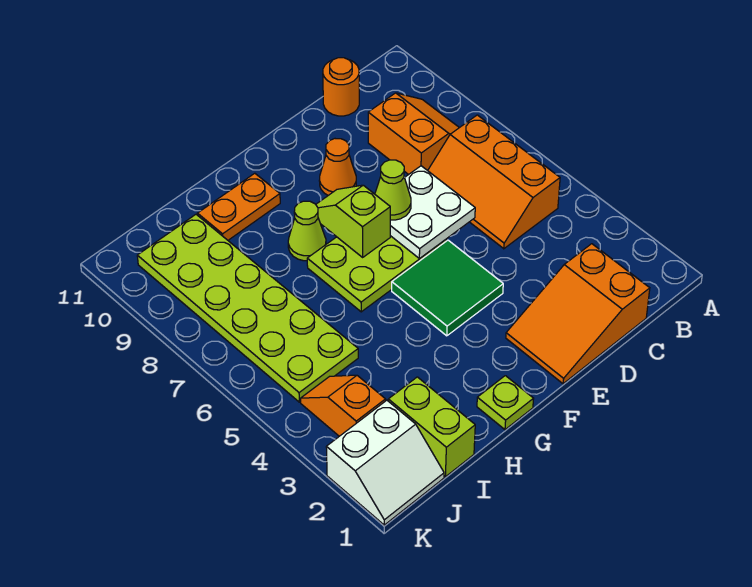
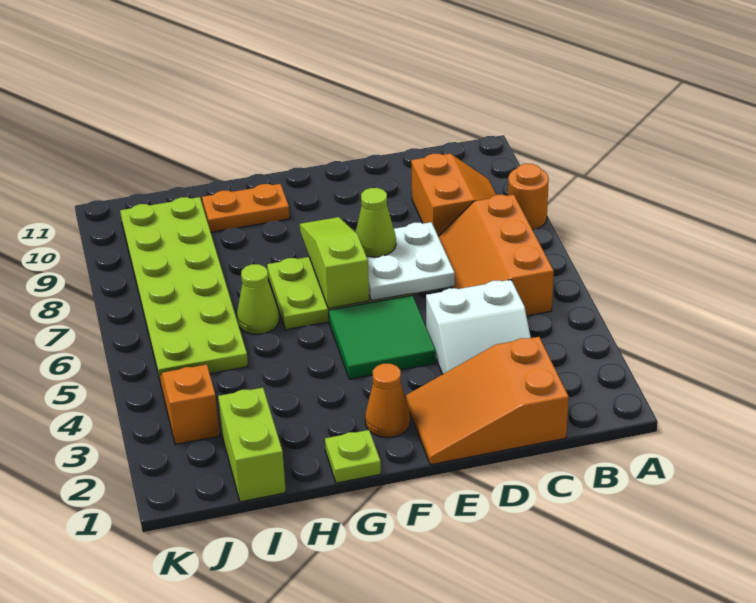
orange 1x1 round brick [323,58,359,116] -> orange 1x1 round brick moved to [508,164,549,230]
orange 1x1 cone [319,139,356,195] -> orange 1x1 cone moved to [365,364,410,438]
lime 1x2 slope [316,185,390,257] -> lime 1x3 slope [300,217,369,308]
lime 1x1 cone [288,201,326,261] -> lime 1x1 cone moved to [237,264,279,334]
white 2x2 slope [326,400,444,525] -> white 2x2 slope moved to [426,280,531,374]

